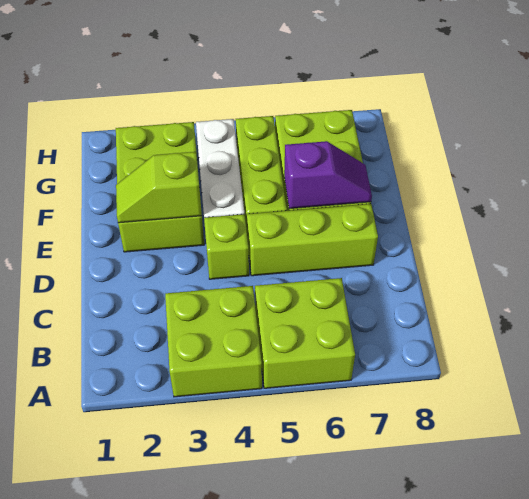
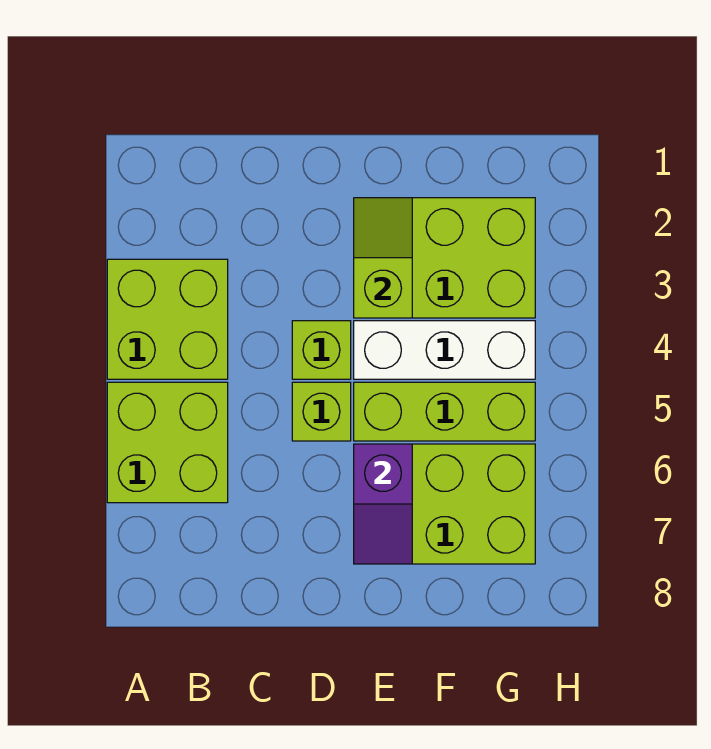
lime 1x3 brick [247,204,378,276] -> lime 1x1 brick [292,382,351,441]

